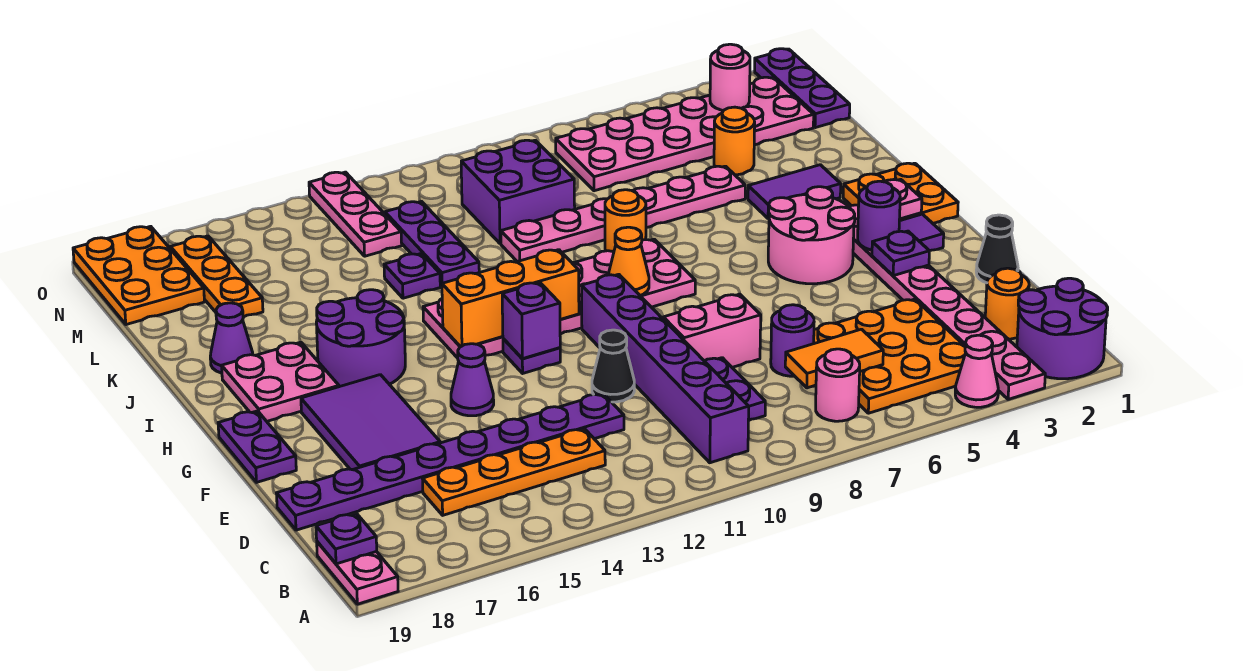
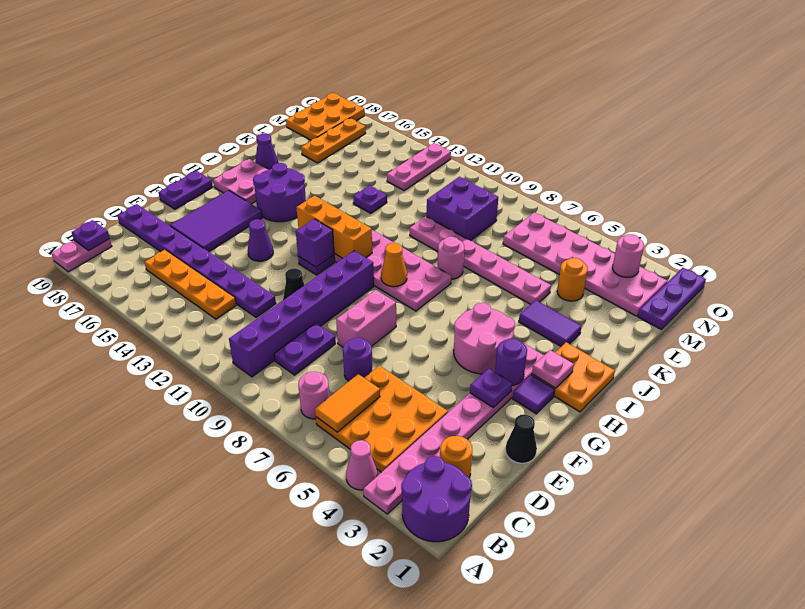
orange 1x2 tile [785,329,883,388] -> orange 1x2 tile turned to [315,374,380,432]
pink 1x2 brick [663,294,761,367] -> pink 1x2 brick turned to [336,290,396,347]
orange 1x1 round brick [605,190,646,251] -> pink 1x1 round brick [438,237,464,279]
purple 1x3 plate [385,202,479,286] -> none

